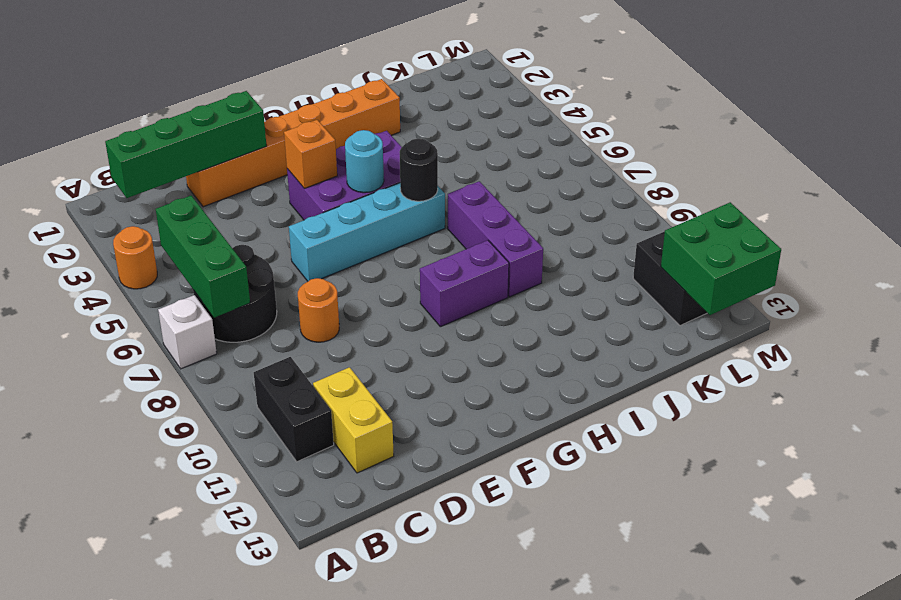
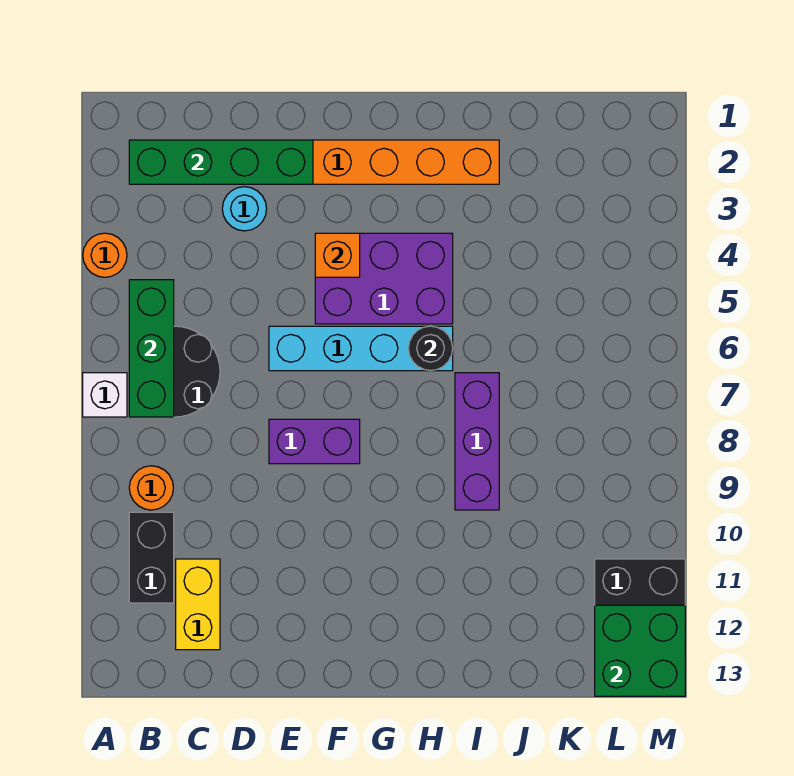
orange 1x1 round brick [298,278,339,342] -> orange 1x1 round brick moved to [129,466,173,510]
cyan 1x1 round brick [345,130,384,193] -> cyan 1x1 round brick moved to [222,187,267,231]
purple 1x2 brick [420,240,509,327] -> purple 1x2 brick moved to [269,419,360,464]

